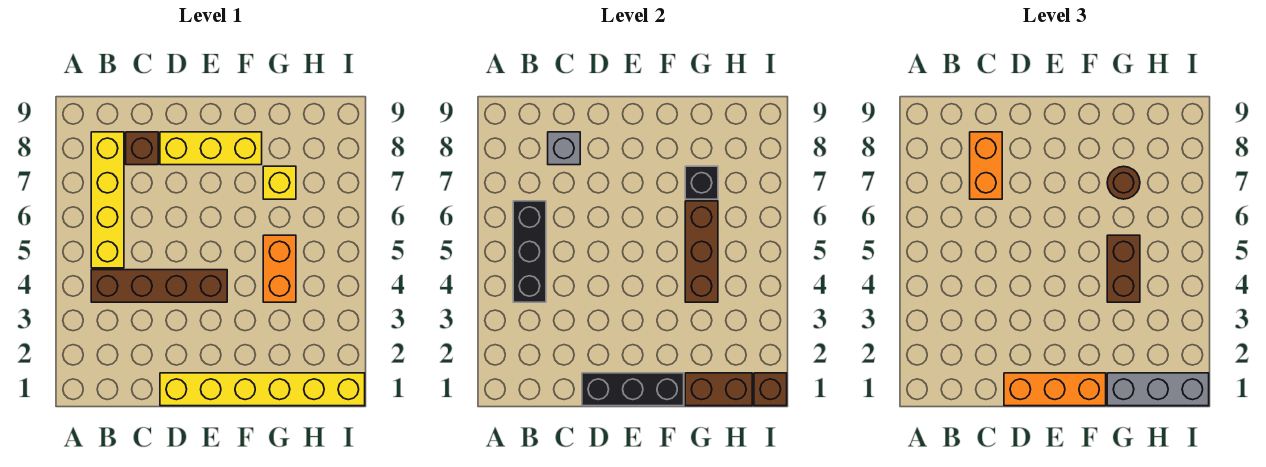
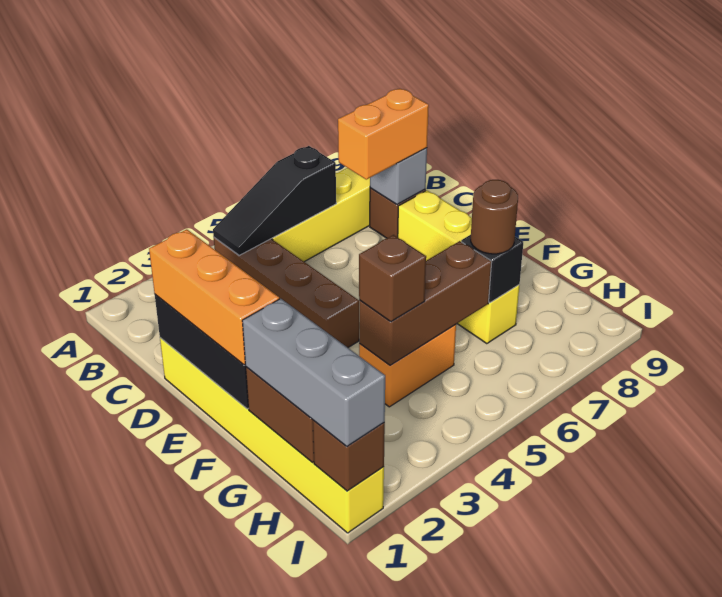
black 1x3 brick [513,201,546,302] -> black 1x3 slope [213,146,336,255]
brown 1x2 brick [1107,235,1140,302] -> brown 1x1 brick [359,235,426,322]

